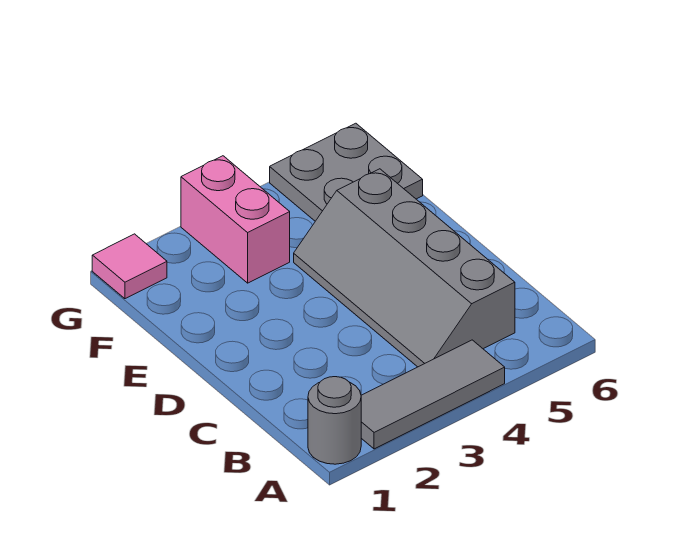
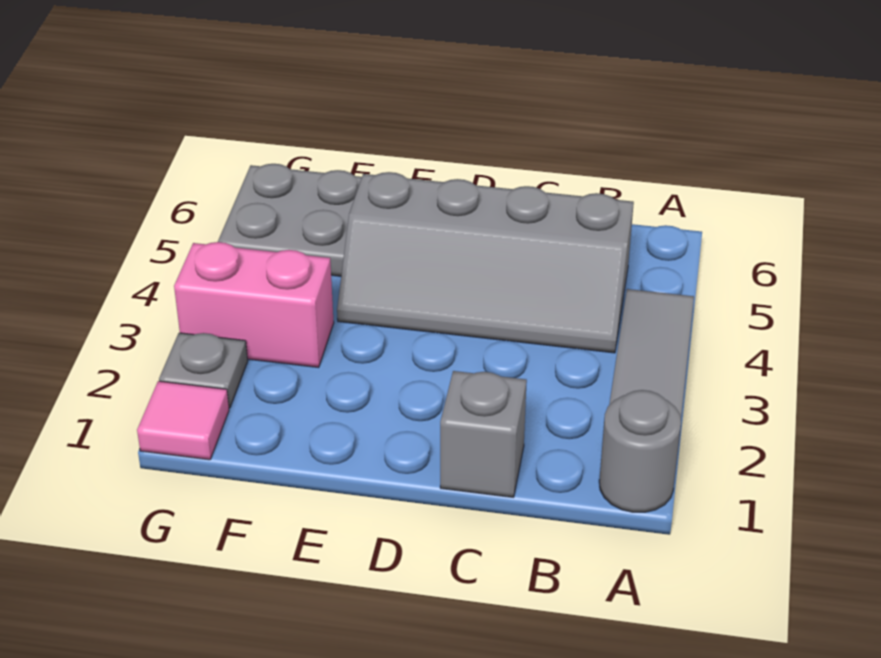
none -> grey 1x1 brick [440,371,527,497]
none -> grey 1x1 plate [159,333,248,408]

